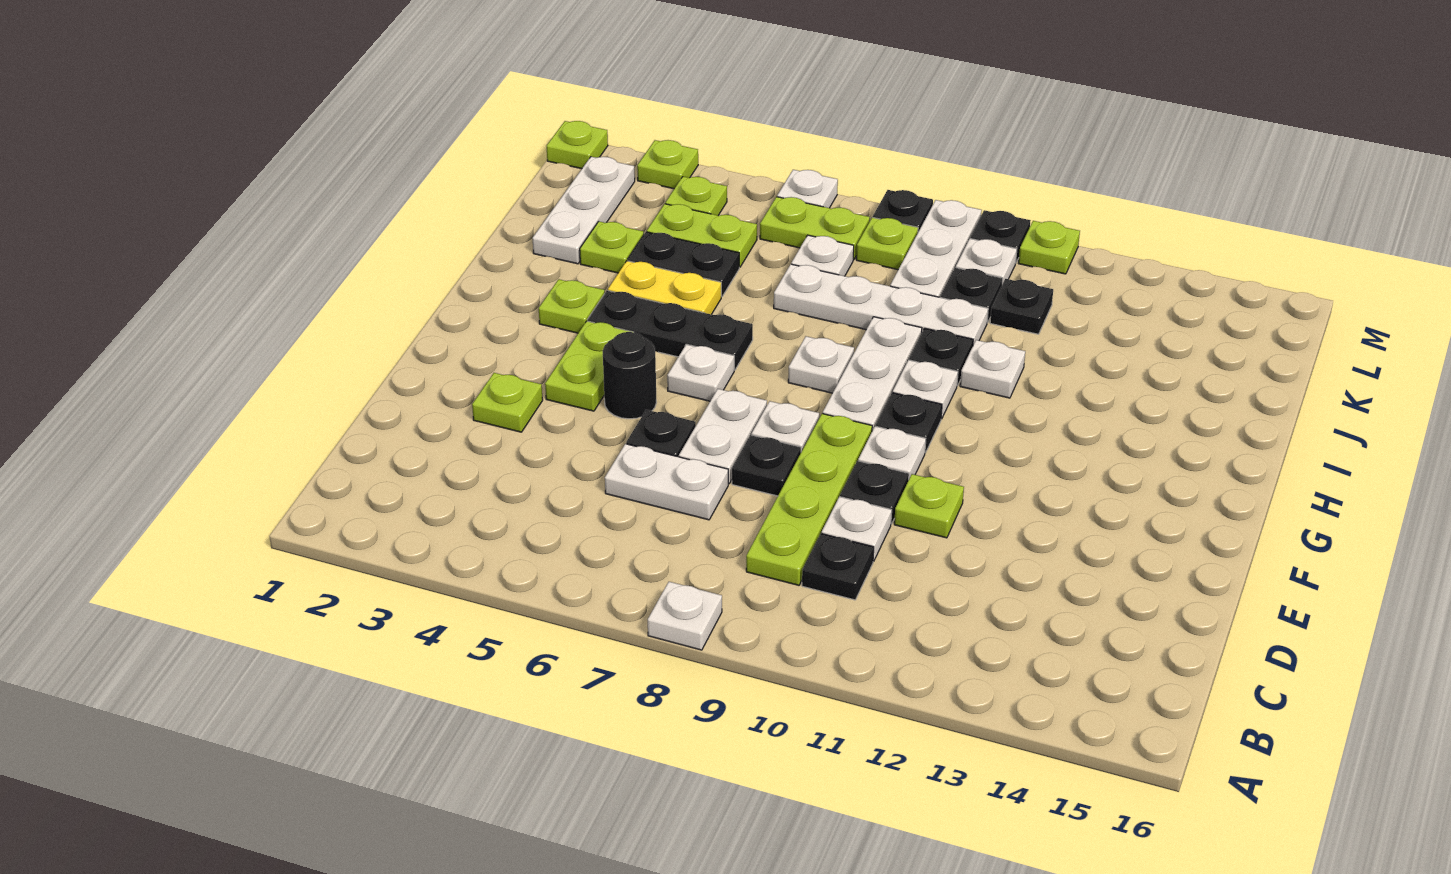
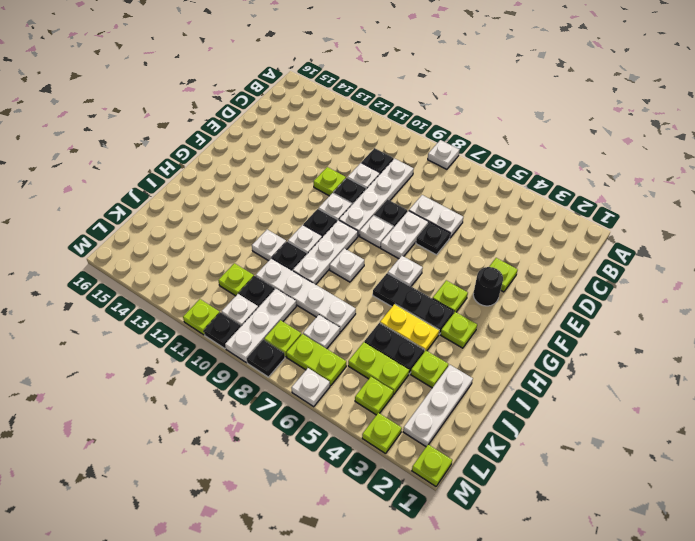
lime 1x4 plate [746,414,872,585] -> white 1x4 plate [339,159,414,236]
lime 1x2 plate [545,321,631,411] -> lime 1x1 plate [433,280,468,312]
black 1x1 round brick [603,332,656,419] -> black 1x1 round brick moved to [473,267,503,306]
black 1x1 plate [990,279,1053,334] -> lime 1x1 plate [218,263,254,296]

